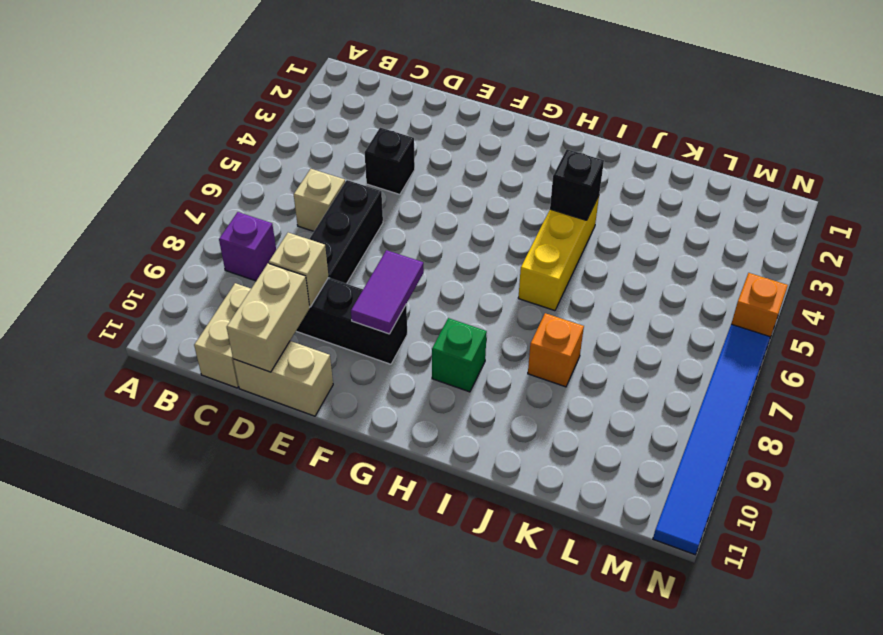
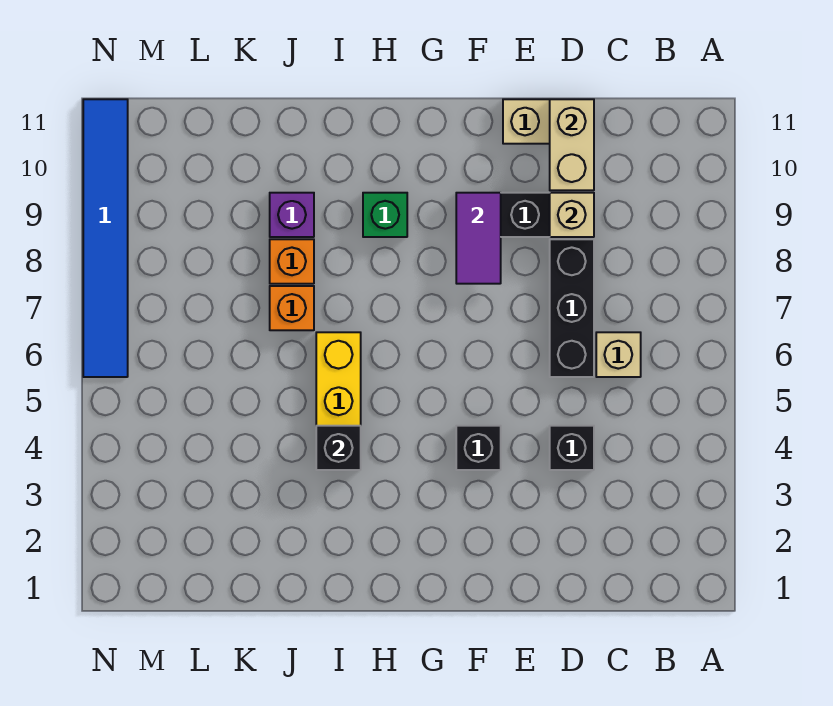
purple 1x1 brick [219,212,276,281] -> purple 1x1 brick moved to [270,193,314,237]
tan 1x2 brick [194,283,251,388] -> none
none -> black 1x1 brick [456,426,501,470]
orange 1x1 brick [731,273,788,337] -> orange 1x1 brick moved to [270,286,314,330]

